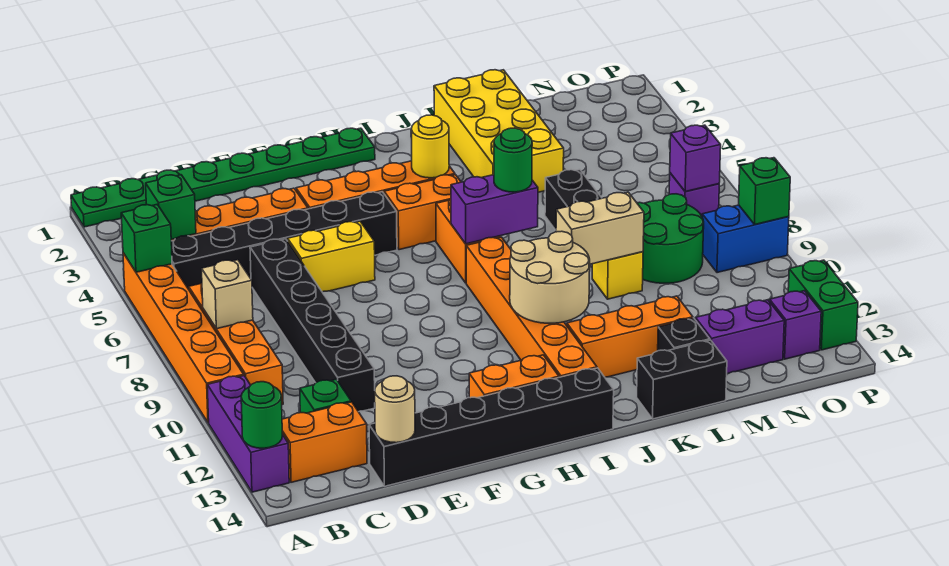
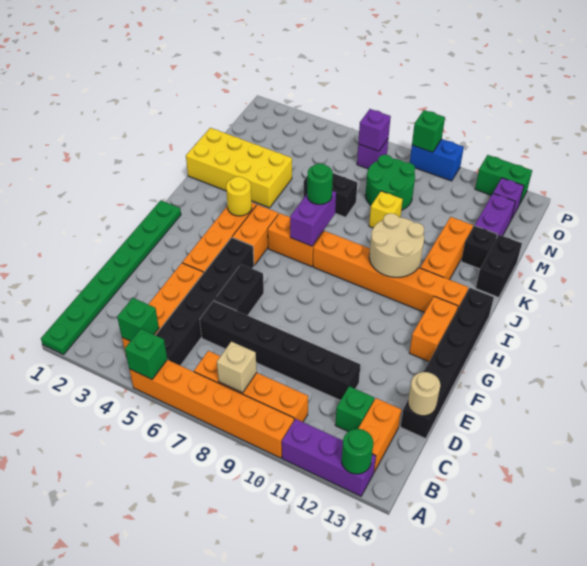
yellow 1x2 brick [288,221,375,292] -> black 1x2 brick [214,264,264,315]
tan 1x2 brick [556,192,644,264] -> none
blue 1x2 brick [702,205,789,273] -> blue 1x2 brick turned to [410,139,464,181]

